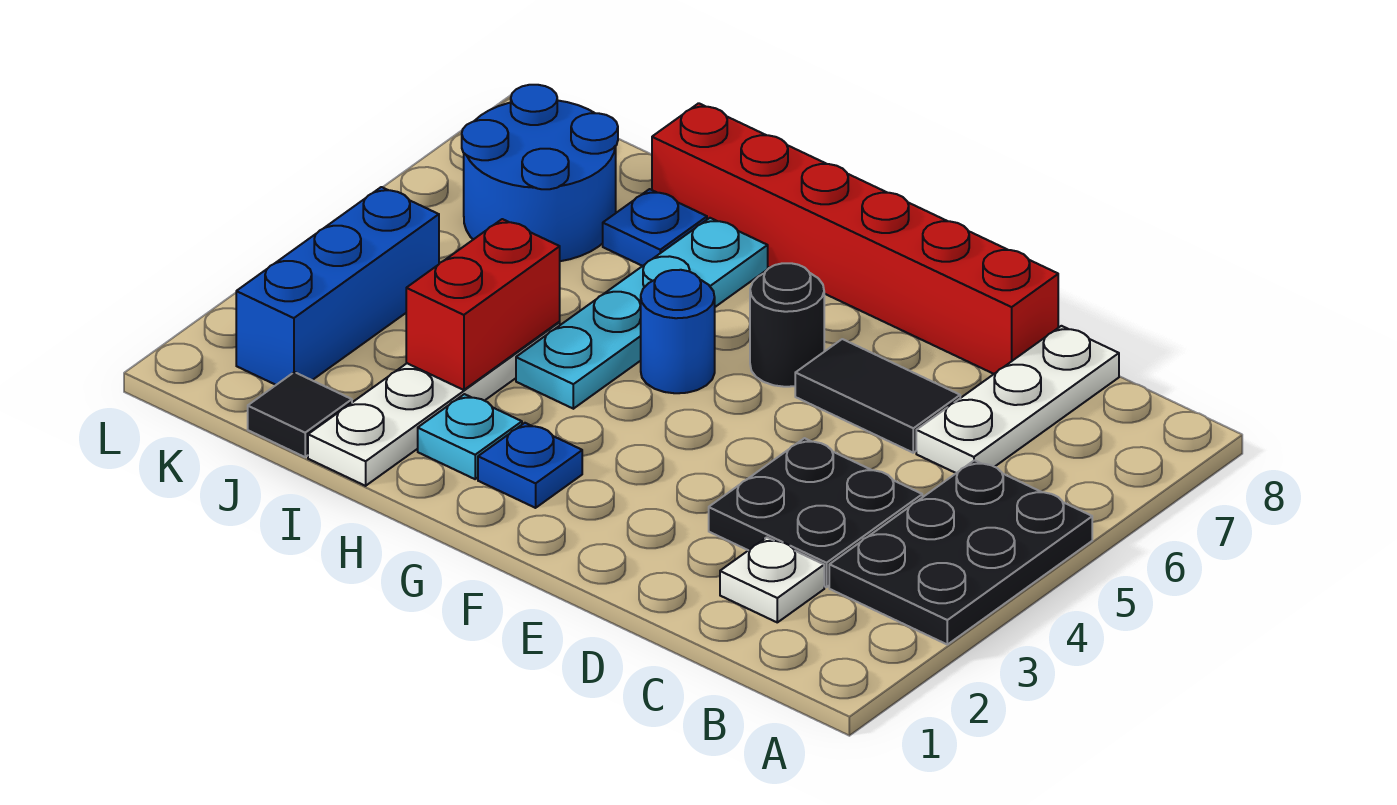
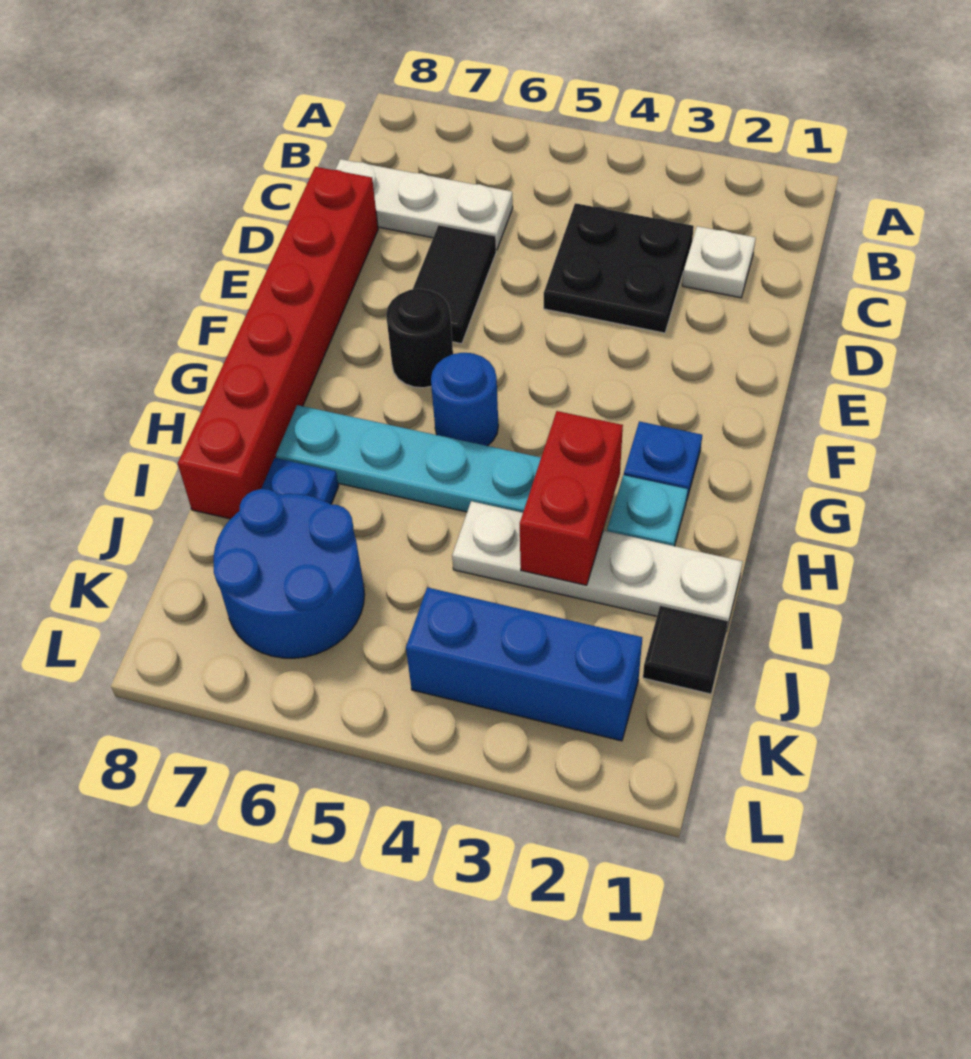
black 2x3 plate [829,460,1092,645] -> none
red 1x2 brick [406,219,560,390] -> red 1x2 brick turned to [520,411,623,585]

